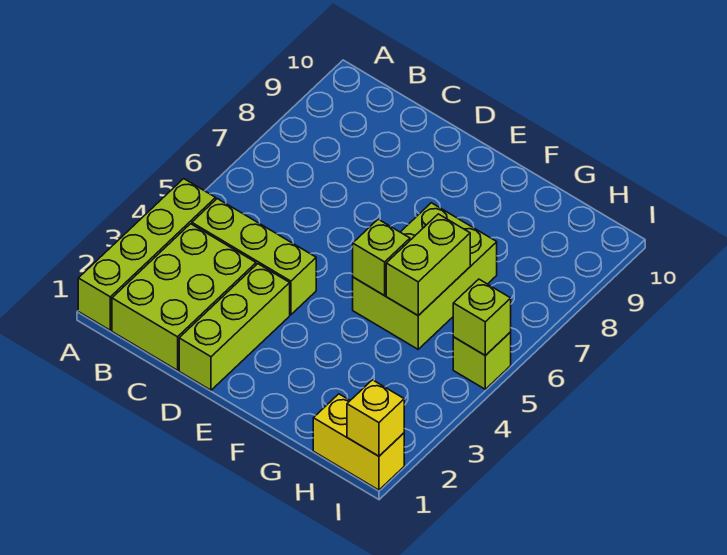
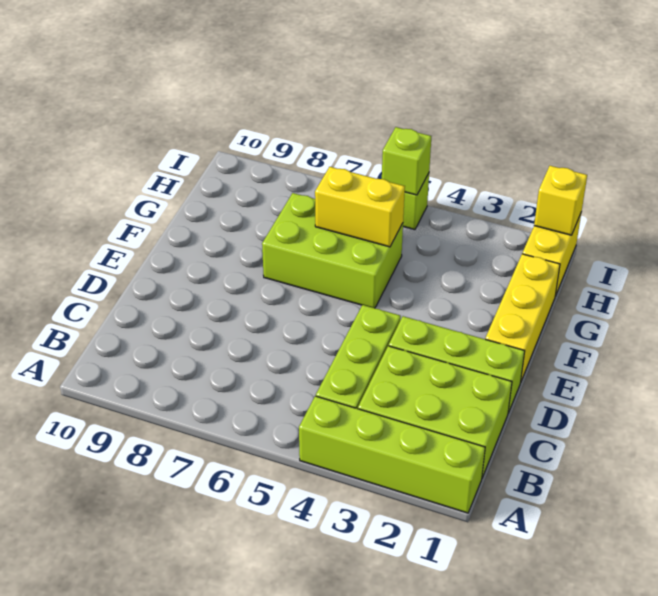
none -> yellow 1x3 brick [485,254,560,383]
lime 1x1 brick [353,219,410,296] -> none
lime 1x2 brick [386,214,470,315] -> yellow 1x2 brick [315,167,405,247]

